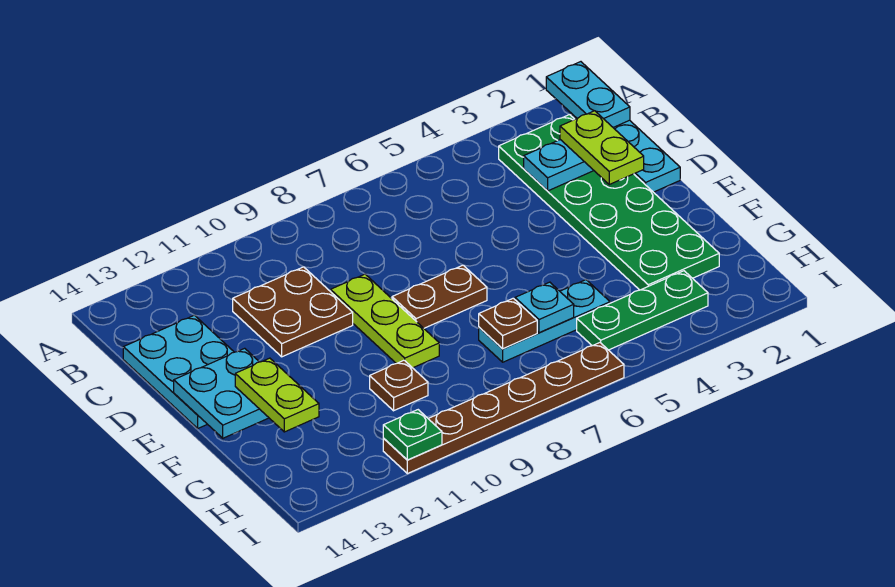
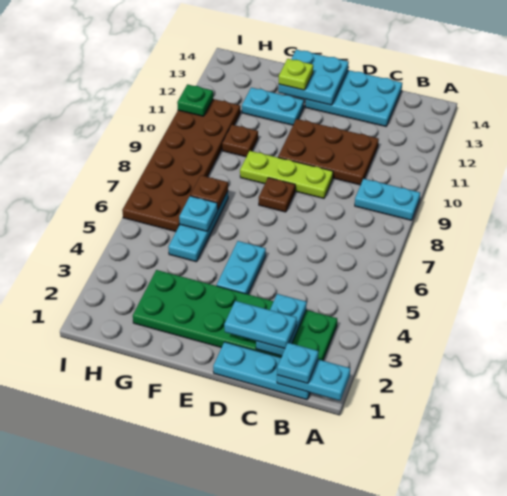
none -> cyan 1x2 plate [355,179,420,220]
none -> cyan 1x1 plate [277,343,318,383]
lime 1x2 plate [560,111,644,184] -> cyan 1x2 plate [224,301,297,349]
brown 2x2 plate [233,267,353,357] -> brown 2x3 plate [278,119,379,185]
none -> cyan 1x2 plate [217,241,266,294]
brown 1x2 plate [392,265,487,328] -> brown 1x1 plate [259,178,295,212]
none -> cyan 1x2 plate [242,88,304,125]
lime 1x2 plate [235,358,319,432] -> lime 1x1 plate [279,59,313,90]
green 1x3 plate [577,271,708,350] -> none
brown 1x6 plate [383,343,624,474] -> brown 2x6 plate [122,99,240,232]

